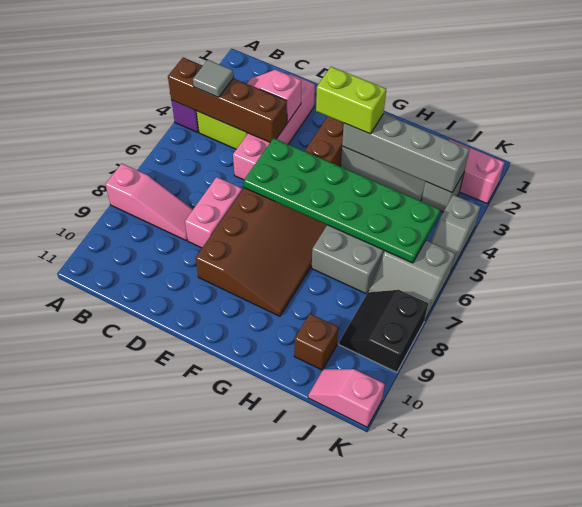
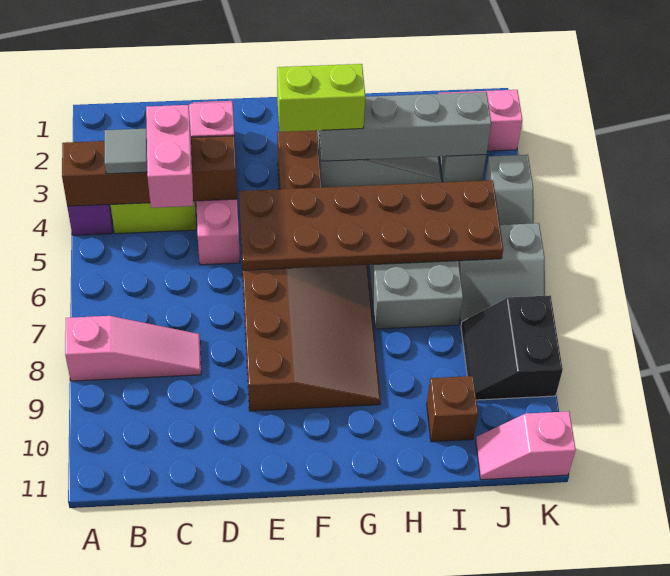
pink 1x2 brick [185,177,242,248] -> pink 1x2 brick moved to [146,105,193,208]
green 2x6 plate [244,138,440,263] -> brown 2x6 plate [239,180,503,270]

